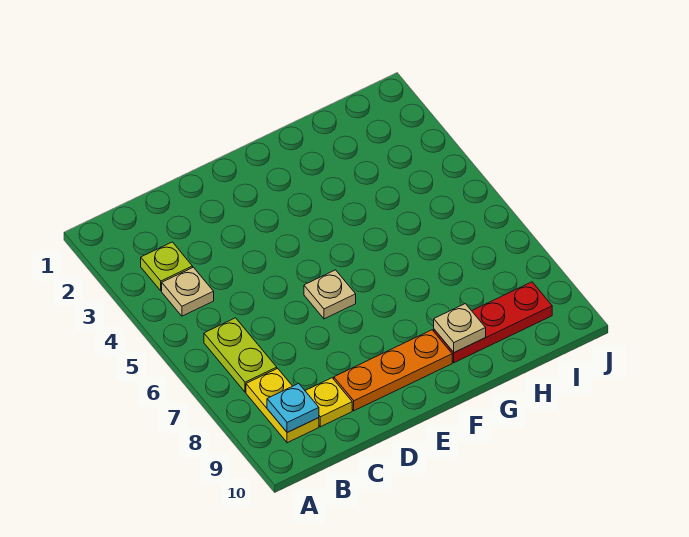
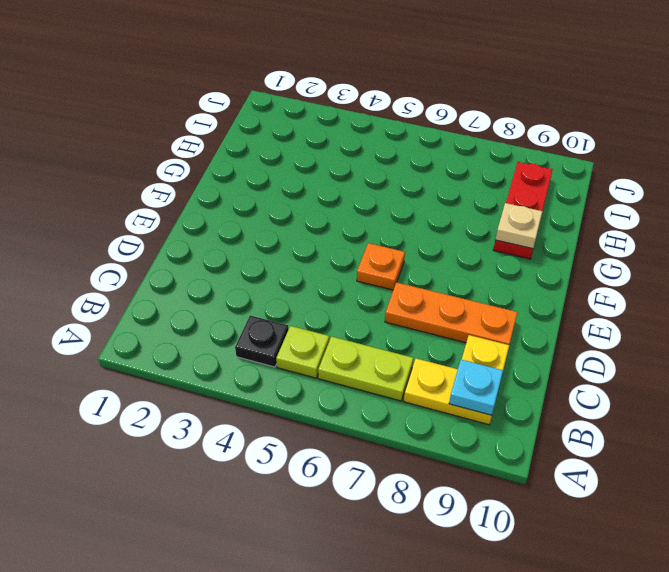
lime 1x1 plate [141,242,193,291] -> lime 1x1 plate moved to [276,326,329,378]
tan 1x1 plate [162,267,214,316] -> black 1x1 plate [235,315,289,367]
orange 1x3 plate [334,330,452,411] -> orange 1x3 plate turned to [385,282,518,345]
tan 1x1 plate [304,270,356,319] -> orange 1x1 plate [357,243,405,290]

